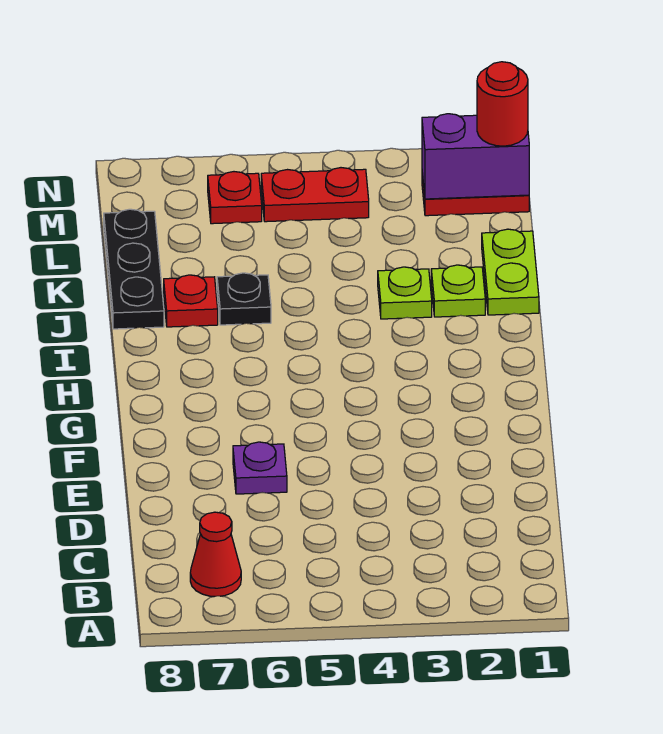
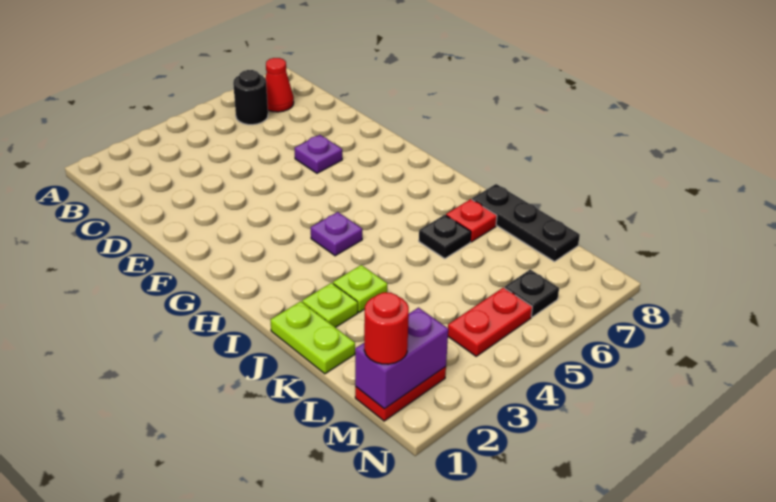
none -> black 1x1 round brick [233,70,268,125]
none -> purple 1x1 plate [311,212,362,256]
red 1x1 plate [208,172,262,224] -> black 1x1 plate [505,269,559,317]

